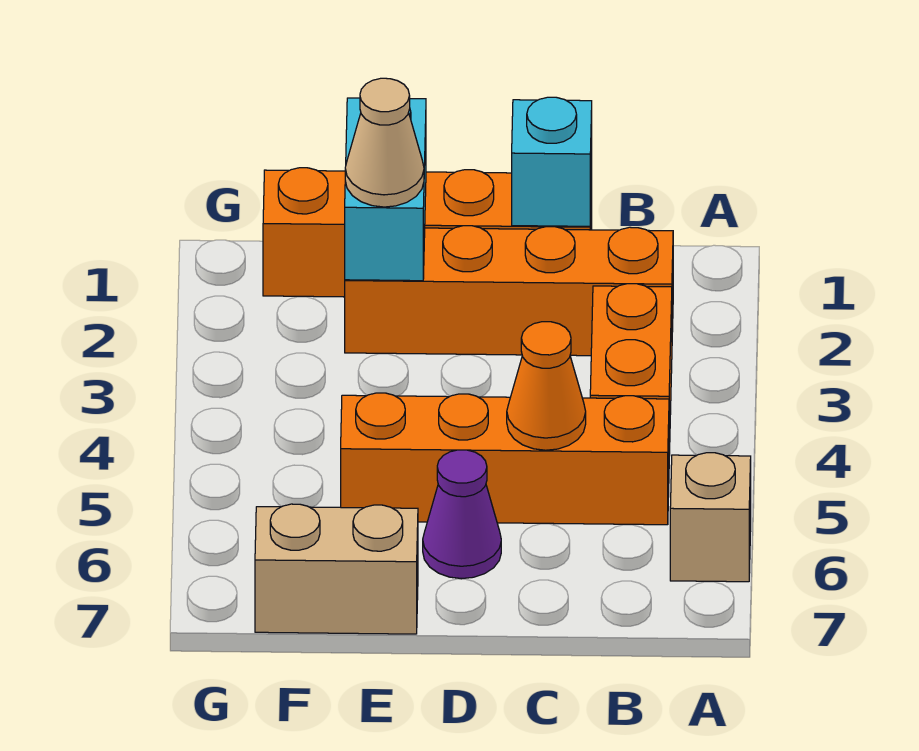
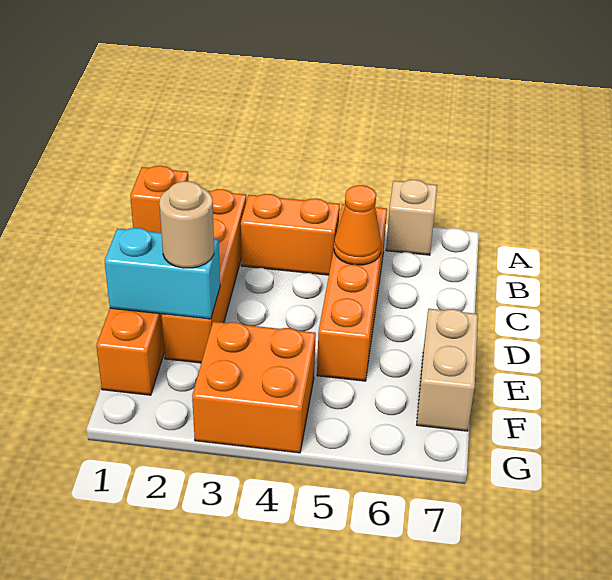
cyan 1x1 brick [512,97,592,226] -> orange 1x1 brick [130,166,188,233]
purple 1x1 cone [423,450,501,579] -> none
tan 1x1 cone [345,78,424,207] -> tan 1x1 round brick [159,181,214,268]
none -> orange 2x2 brick [192,322,316,453]

